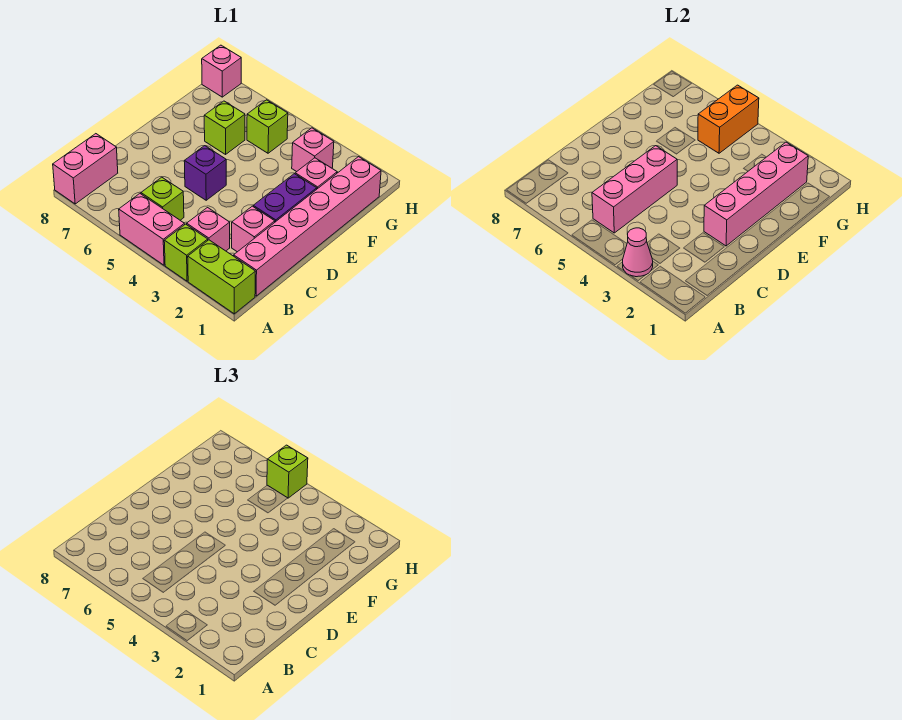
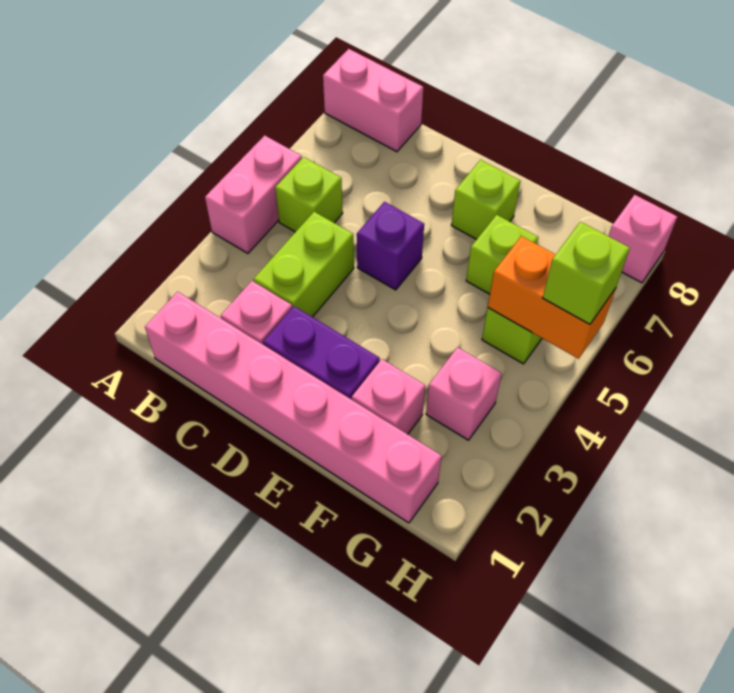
lime 1x2 brick [188,240,256,314] -> lime 1x2 brick moved to [254,212,354,317]
lime 1x1 brick [164,224,208,281] -> lime 1x1 brick moved to [451,160,520,239]
pink 1x1 cone [623,228,653,277] -> none
pink 1x1 brick [187,208,230,251] -> none
pink 1x3 brick [592,146,677,233] -> none
pink 1x4 brick [704,142,808,246] -> none

